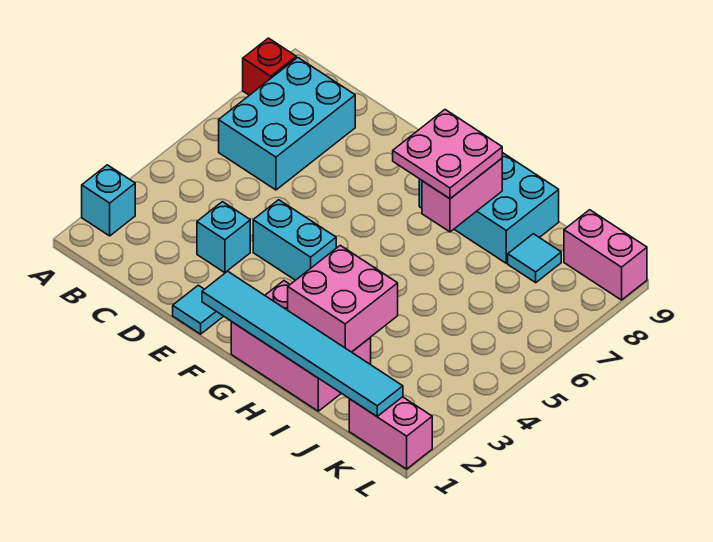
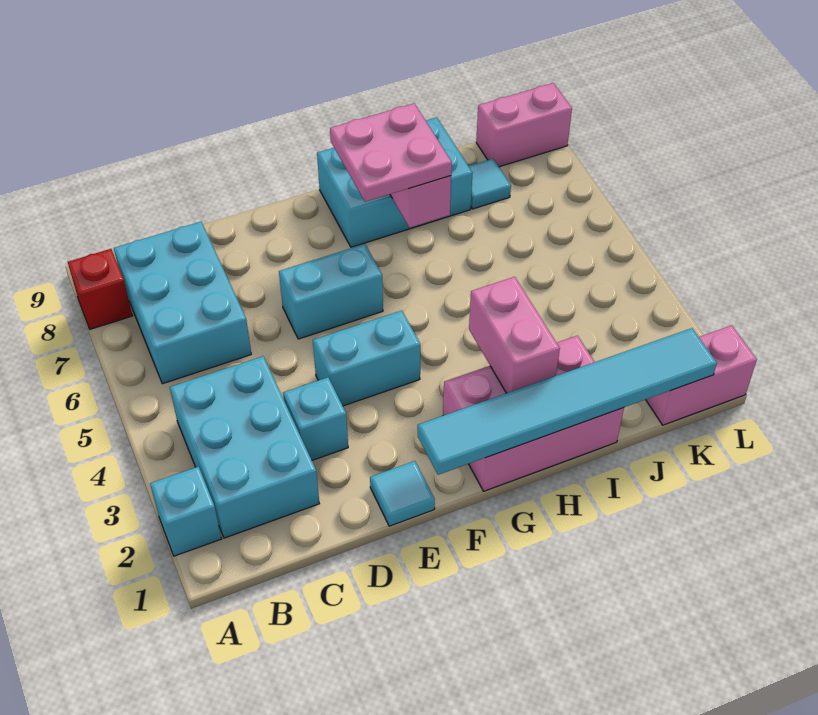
none -> cyan 2x3 brick [170,356,319,538]
none -> cyan 1x2 brick [279,244,383,339]
pink 2x2 brick [288,245,398,352] -> pink 1x2 brick [469,277,560,393]

